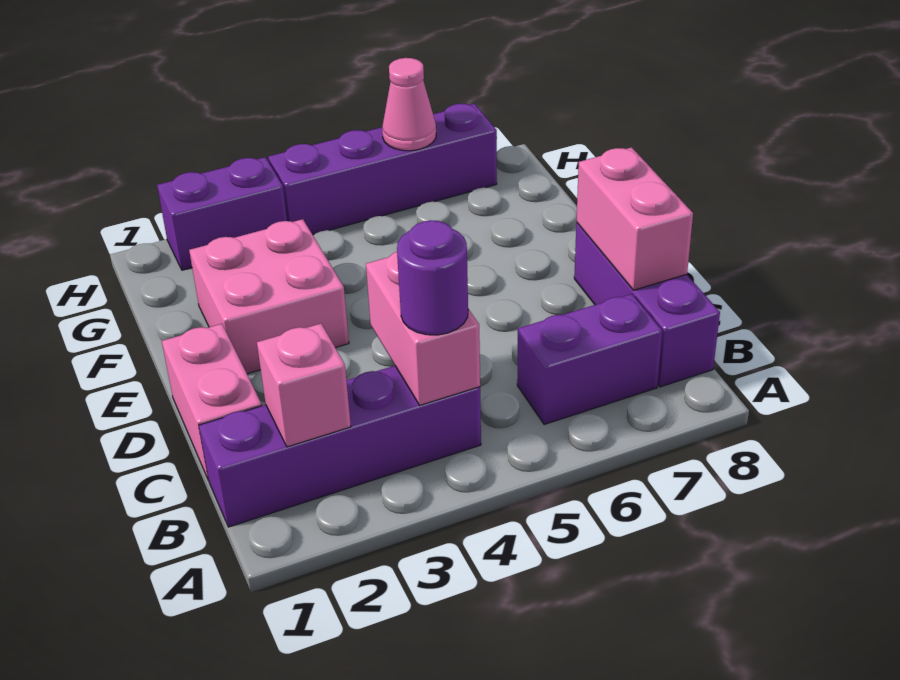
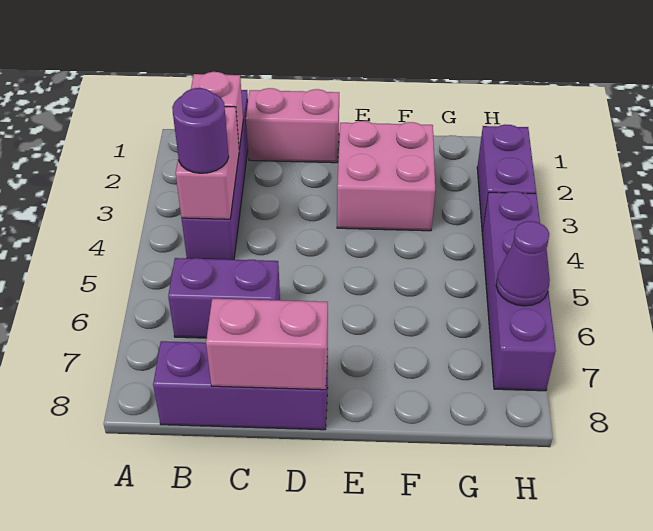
pink 1x2 brick [366,252,480,405] -> pink 1x2 brick turned to [176,107,239,219]
purple 1x2 brick [517,294,662,425] -> purple 1x2 brick turned to [168,258,280,338]
pink 1x1 cone [382,58,436,151] -> purple 1x1 cone [496,221,550,306]

